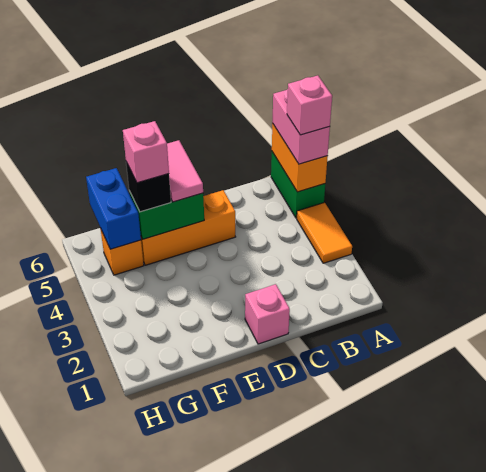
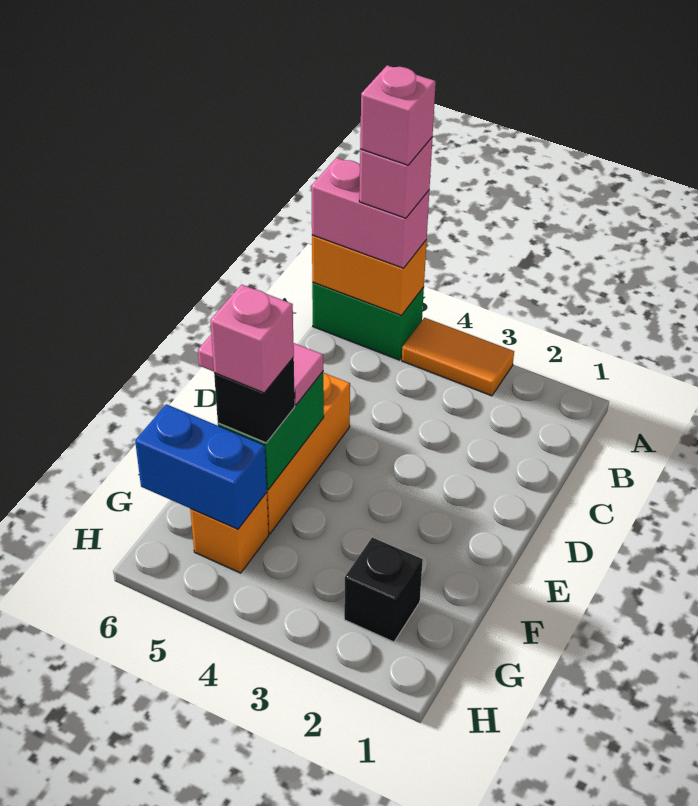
pink 1x1 brick [245,284,290,344] -> pink 1x1 brick moved to [360,65,436,165]
none -> black 1x1 brick [344,538,423,642]

